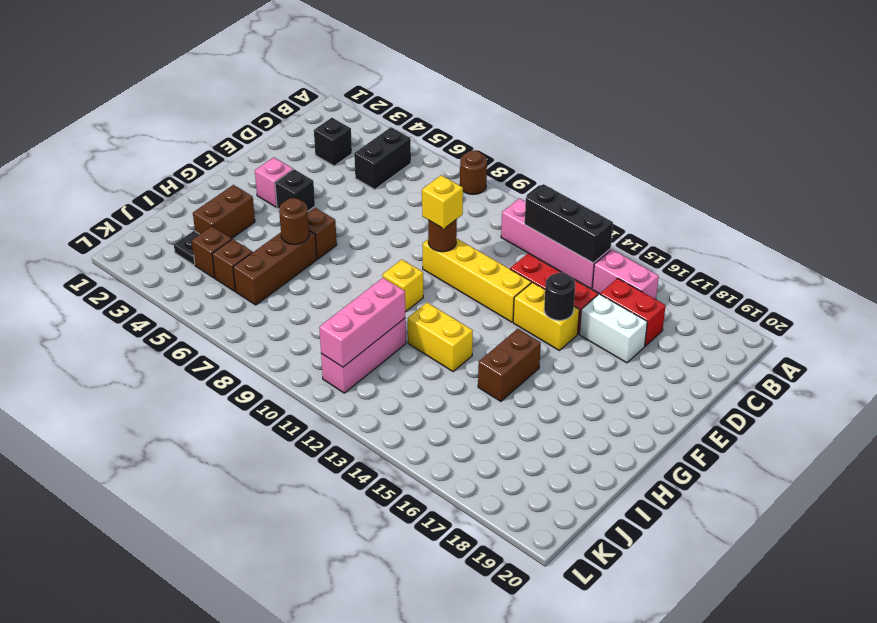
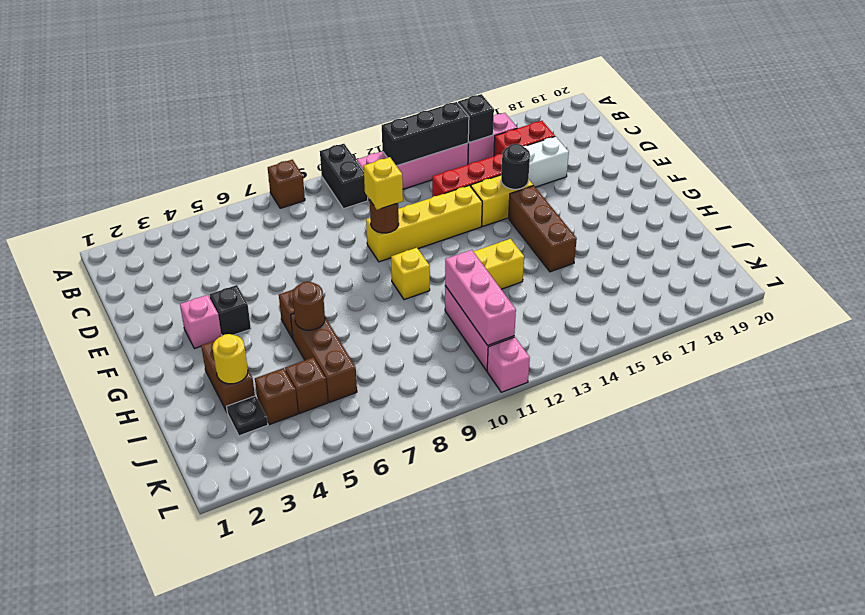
brown 1x1 round brick [460,150,487,195] -> brown 1x1 brick [268,160,305,208]
black 1x2 brick [354,127,411,189] -> black 1x2 brick moved to [320,144,368,209]
black 1x1 brick [314,118,352,166] -> black 1x1 brick moved to [458,94,494,143]
brown 1x2 brick [478,329,541,401] -> brown 1x3 brick [509,186,577,272]
none -> yellow 1x1 round brick [212,334,248,384]
none -> pink 1x1 brick [487,337,530,392]

